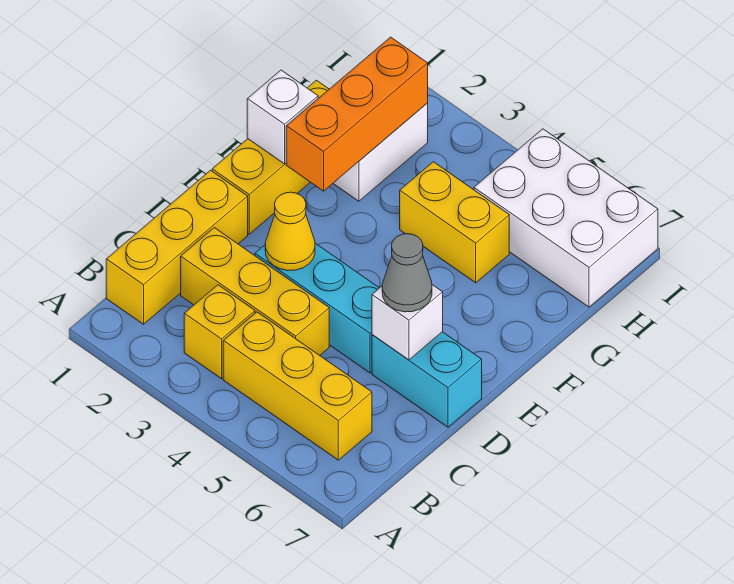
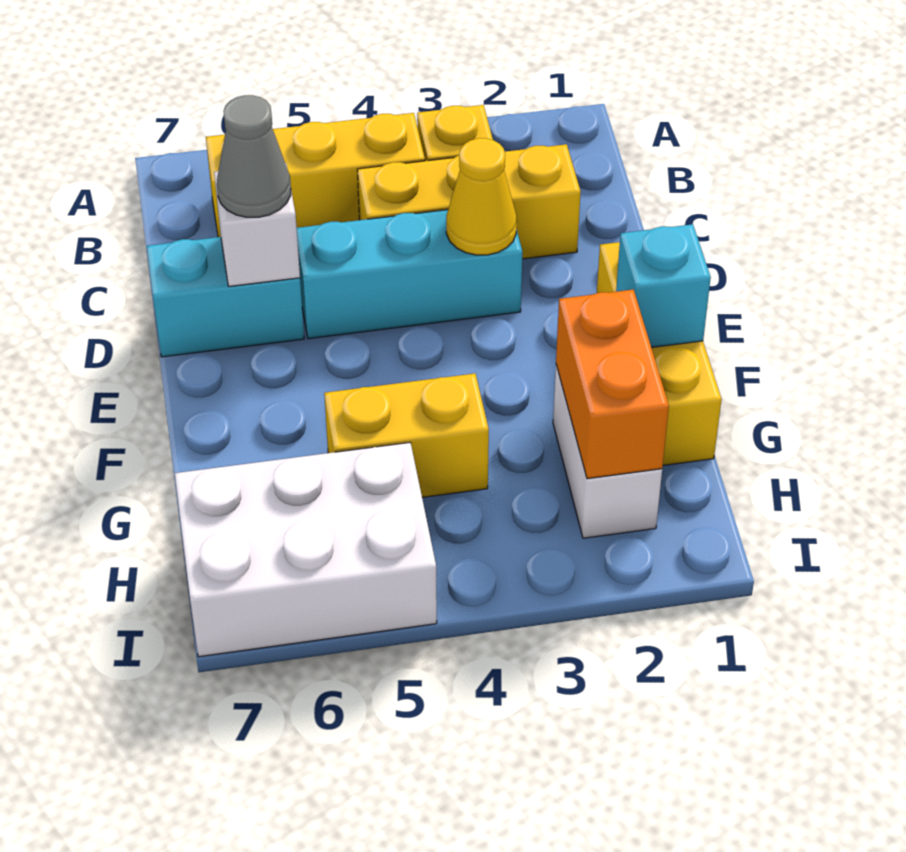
yellow 1x3 brick [106,170,248,324] -> none
white 1x1 brick [247,70,318,164] -> cyan 1x1 brick [616,224,711,347]
orange 1x3 brick [286,37,428,191] -> orange 1x2 brick [556,290,669,479]

